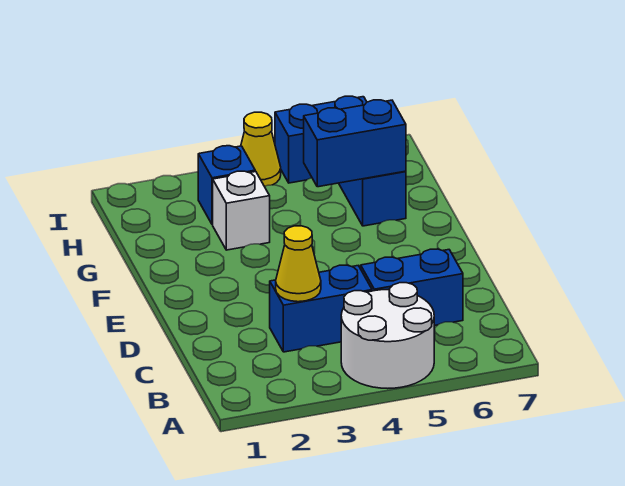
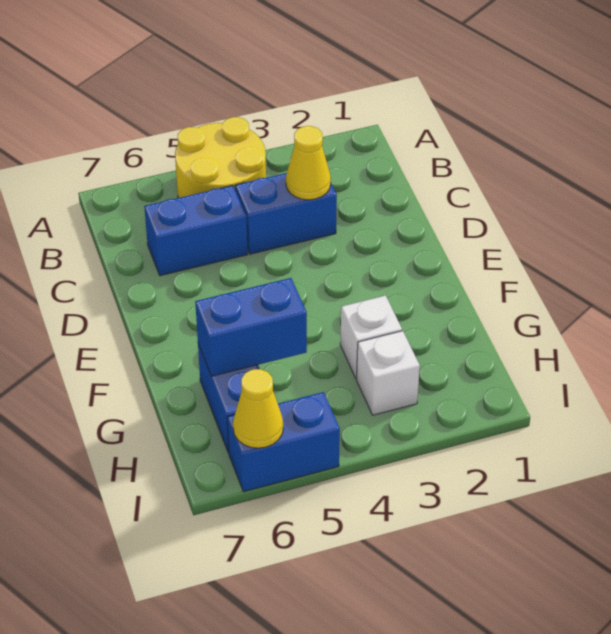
white 2x2 round brick [341,283,434,388] -> yellow 2x2 round brick [175,117,266,198]
blue 1x1 brick [198,146,255,225] -> white 1x1 brick [357,331,420,415]
yellow 1x1 cone [241,112,281,186] -> yellow 1x1 cone moved to [233,369,283,448]

